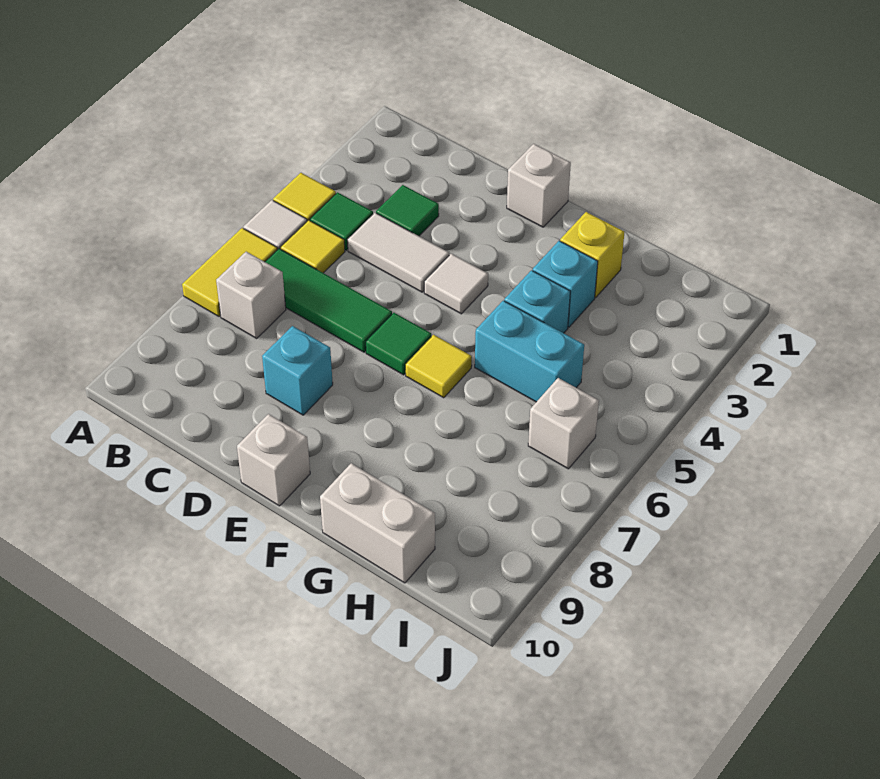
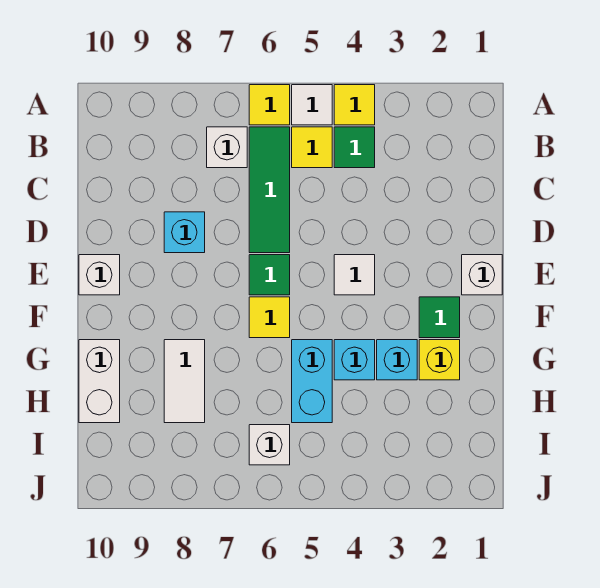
yellow 1x2 tile [182,228,277,316] -> yellow 1x1 tile [249,85,290,125]
green 1x1 tile [376,185,439,236] -> green 1x1 tile moved to [419,297,460,338]
white 1x2 tile [347,213,449,292] -> white 1x2 tile moved to [164,340,205,423]

